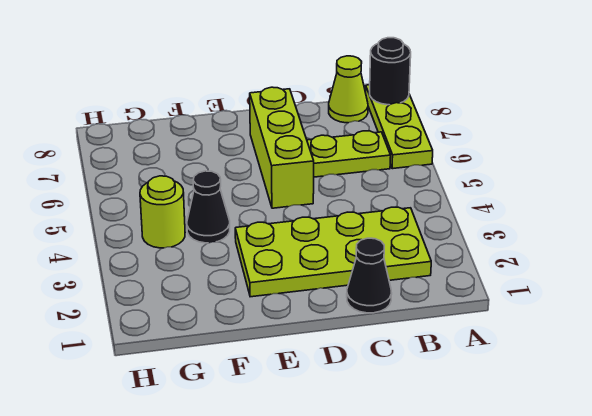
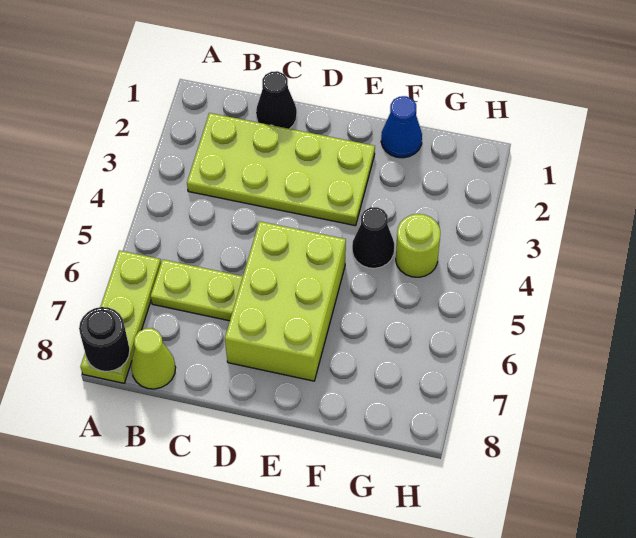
lime 1x3 brick [250,87,314,208] -> lime 2x3 brick [225,221,346,381]
none -> blue 1x1 cone [381,96,422,158]

